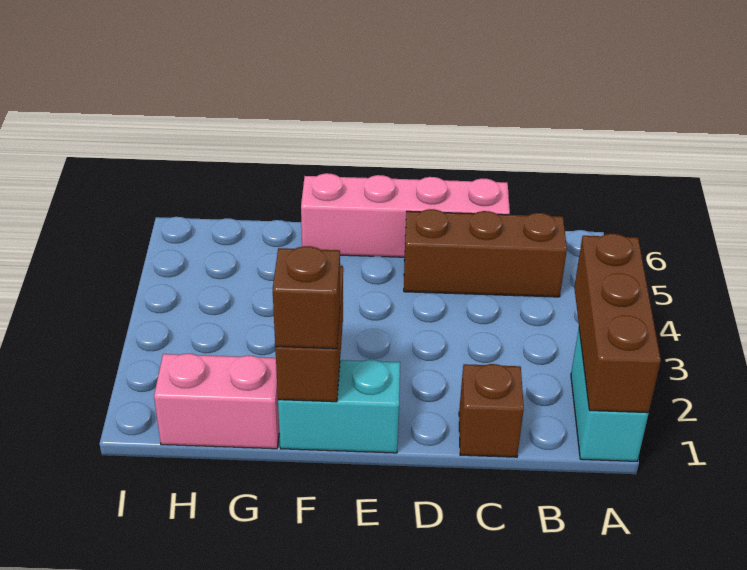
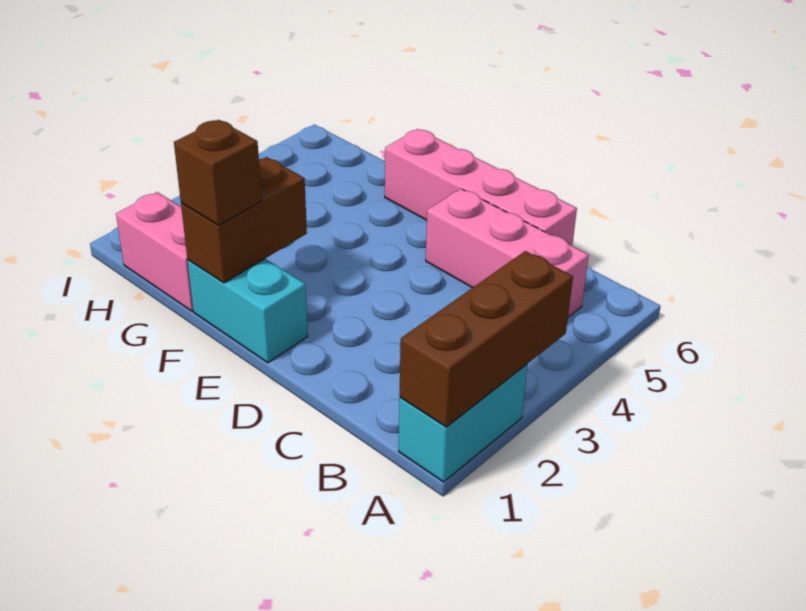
brown 1x3 brick [404,209,567,297] -> pink 1x3 brick [426,189,589,317]
brown 1x1 brick [459,364,524,457] -> none

